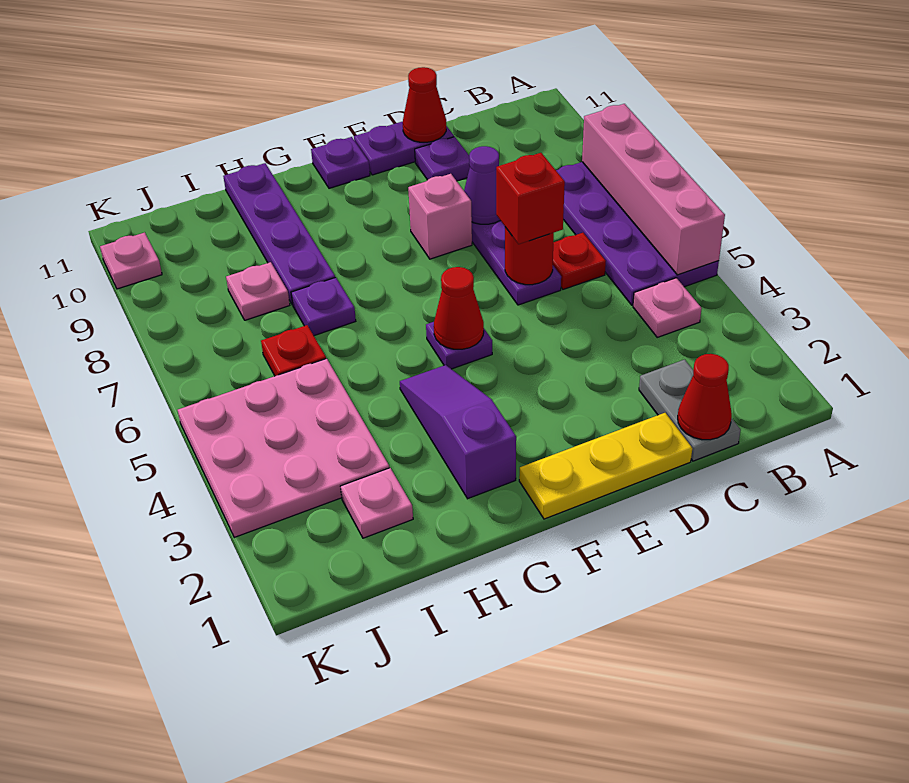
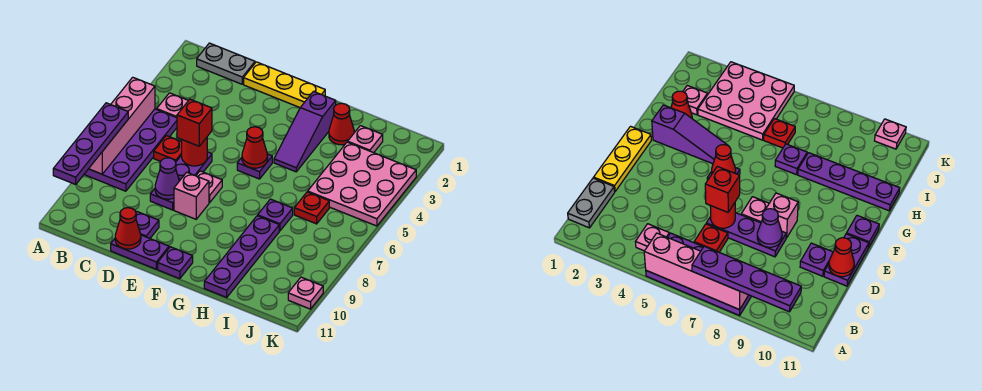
none -> purple 1x4 plate [53,103,128,184]
grey 1x2 plate [639,360,741,461] -> grey 1x2 plate turned to [197,43,255,84]
red 1x1 cone [678,354,732,440] -> red 1x1 cone moved to [329,103,354,145]
pink 1x1 plate [226,262,290,320] -> pink 1x1 plate moved to [196,171,222,203]

